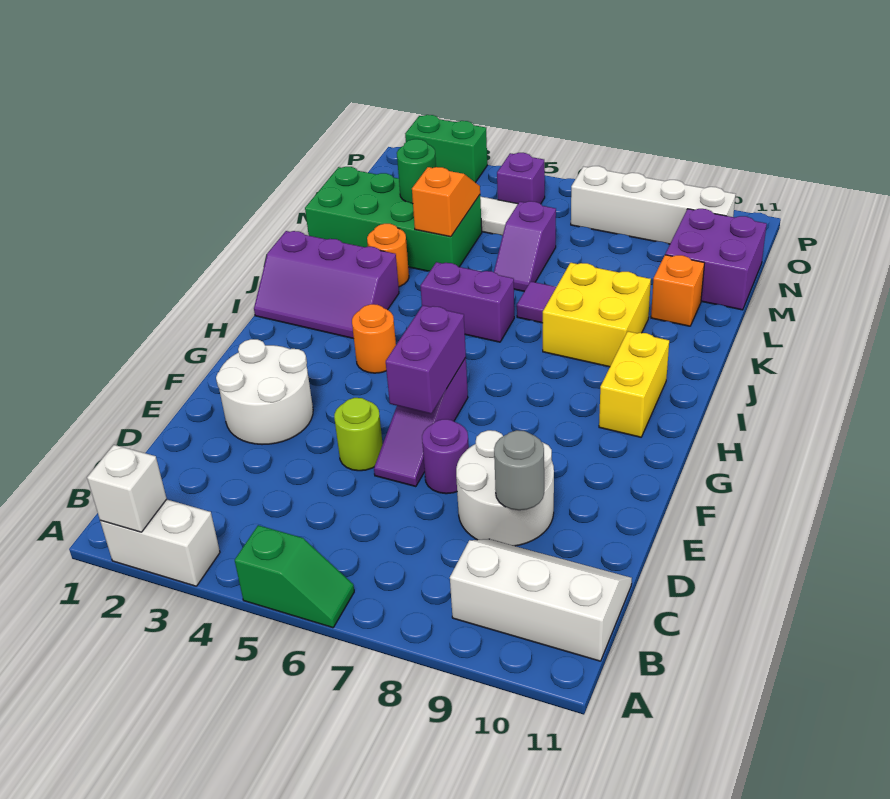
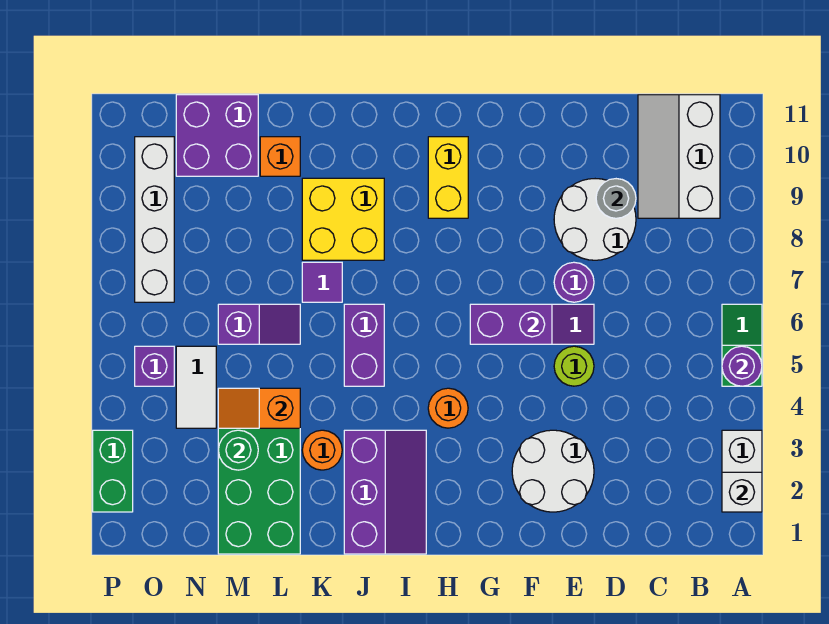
none -> purple 1x1 round brick [722,346,762,386]
yellow 1x2 brick [599,331,669,437] -> yellow 1x2 brick turned to [428,137,468,218]

